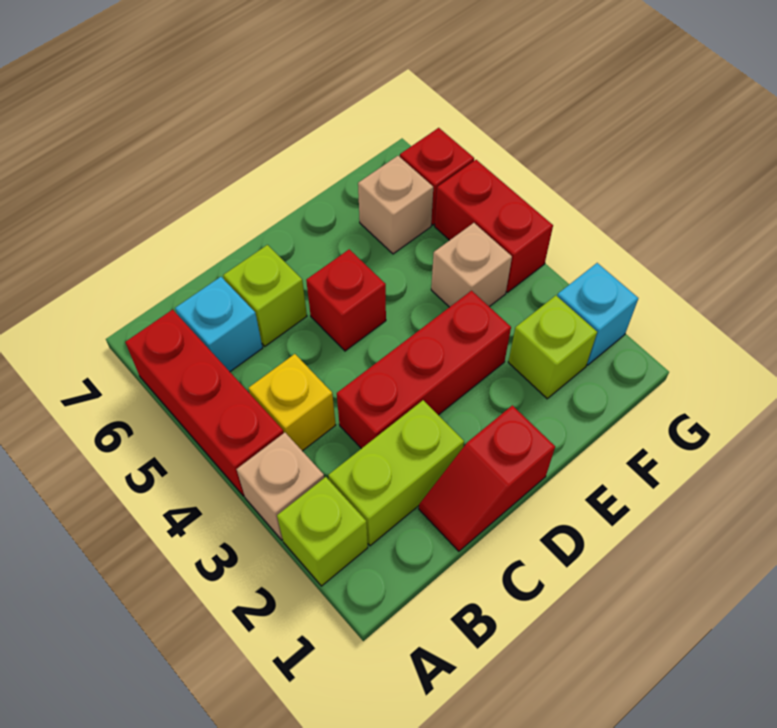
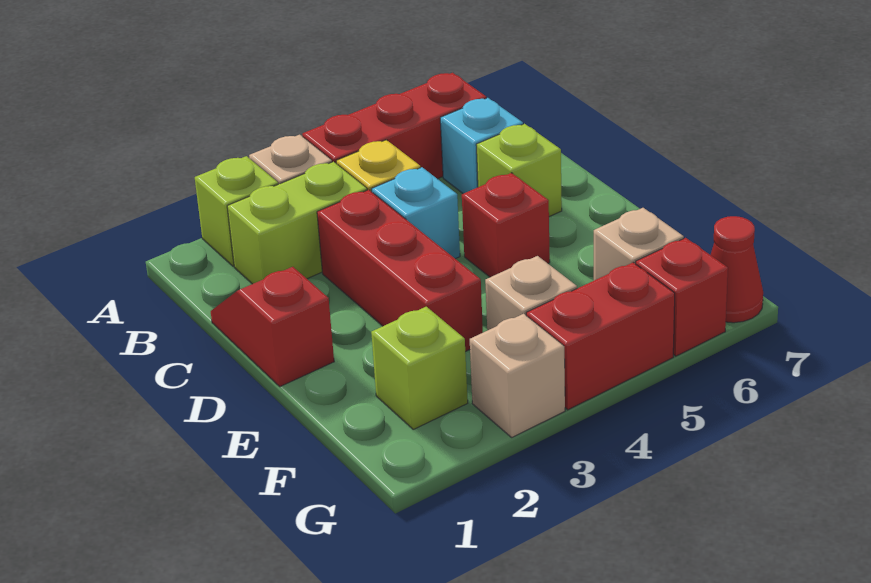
lime 1x2 brick [328,400,464,546] -> lime 1x2 brick turned to [227,162,367,284]
cyan 1x1 brick [557,263,638,365] -> cyan 1x1 brick moved to [372,167,460,259]
none -> tan 1x1 brick [470,314,565,437]
none -> red 1x1 cone [711,216,763,323]

